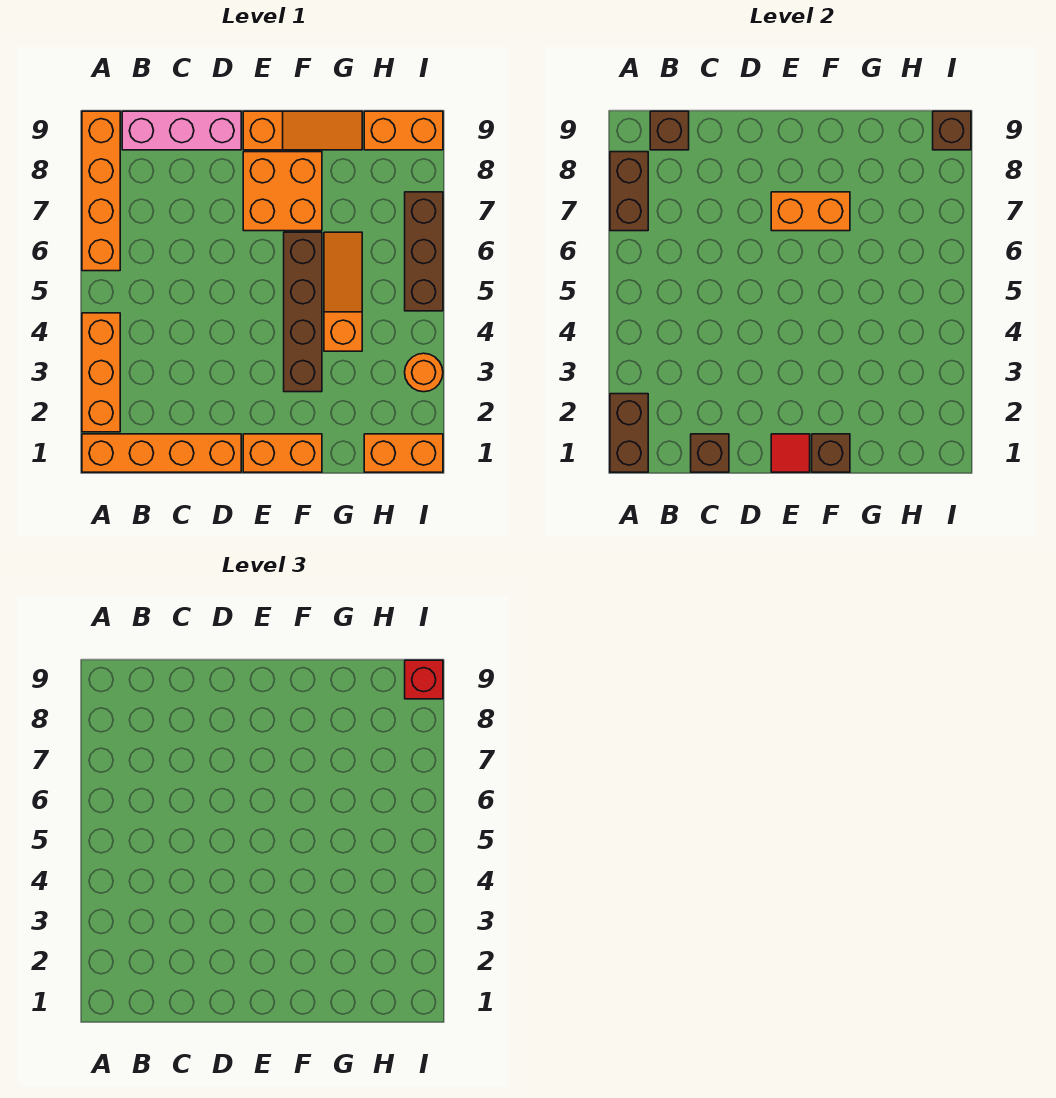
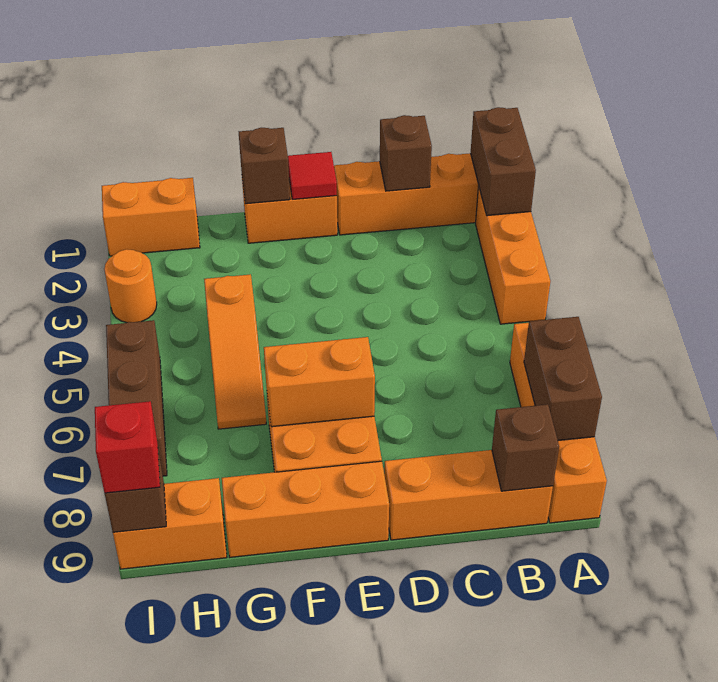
pink 1x3 brick [122,111,241,150] -> orange 1x3 brick [384,450,553,540]
orange 1x3 slope [243,111,362,150] -> orange 1x3 brick [222,461,389,557]
brown 1x4 brick [284,232,322,392] -> none

